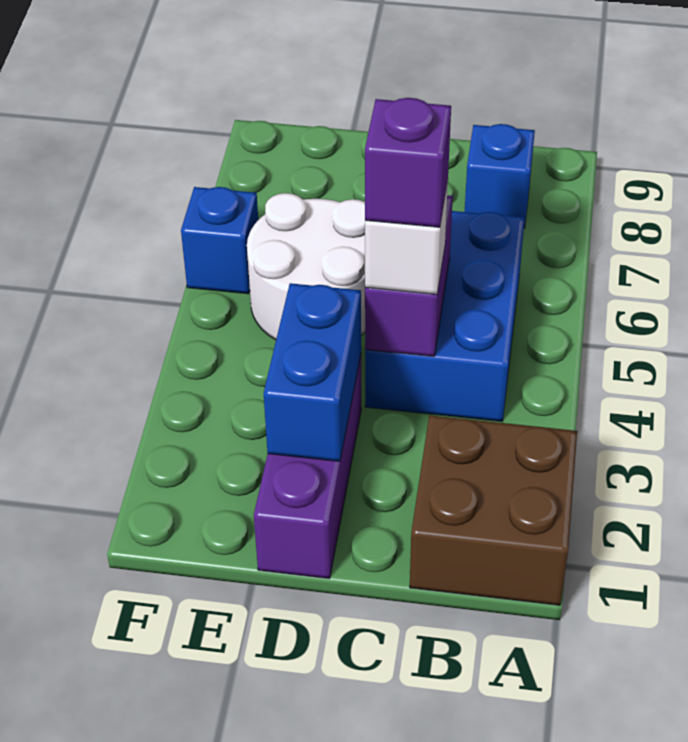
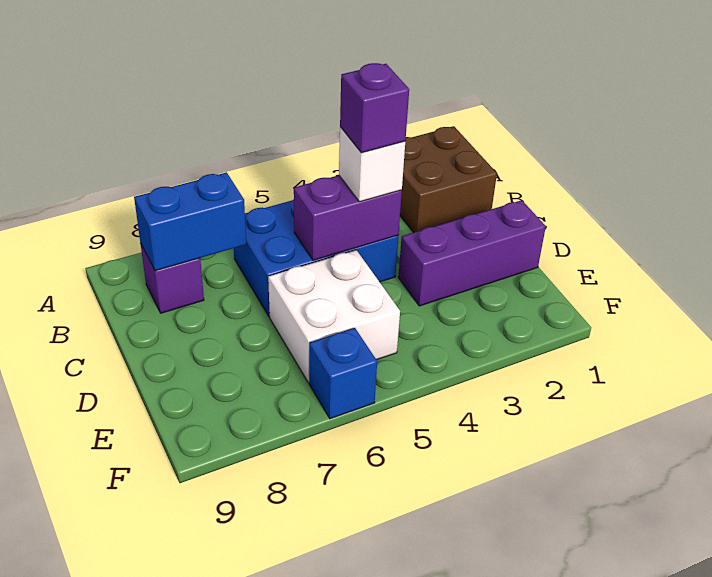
blue 1x1 brick [465,124,535,228] -> purple 1x1 brick [140,243,204,313]
blue 1x2 brick [264,283,361,461] -> blue 1x2 brick moved to [134,172,246,271]
white 2x2 round brick [247,193,365,340] -> white 2x2 brick [268,250,400,383]

